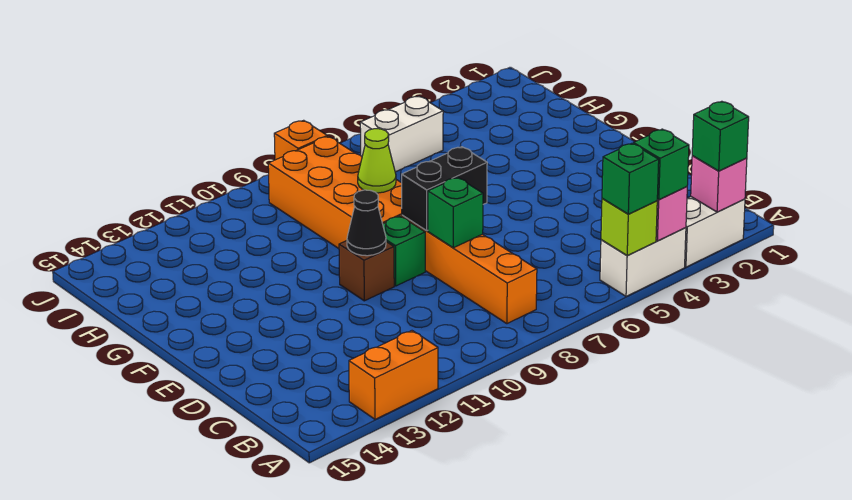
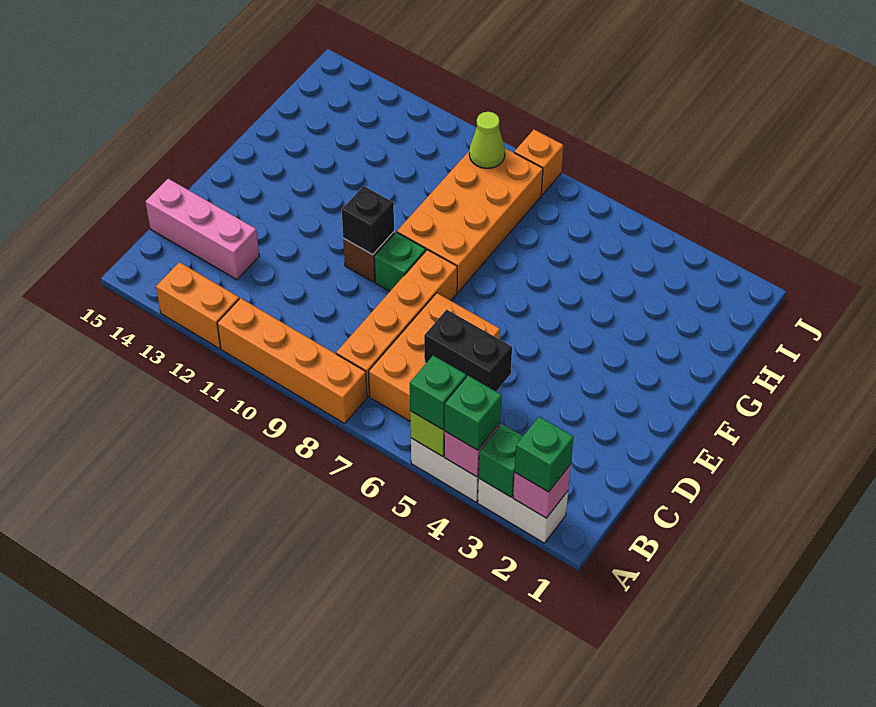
none -> orange 1x4 brick [217,298,367,423]
none -> orange 2x3 brick [369,293,500,421]
none -> pink 1x3 brick [145,179,259,280]
green 1x1 brick [428,177,483,248] -> green 1x1 brick moved to [479,424,523,497]
black 1x2 brick [402,147,487,231] -> black 1x2 brick moved to [424,310,512,391]
black 1x1 cone [347,190,386,256] -> black 1x1 brick [342,186,394,255]
lime 1x1 cone [358,129,396,193] -> lime 1x1 cone moved to [469,112,505,168]
white 1x2 brick [360,96,443,172] -> none

